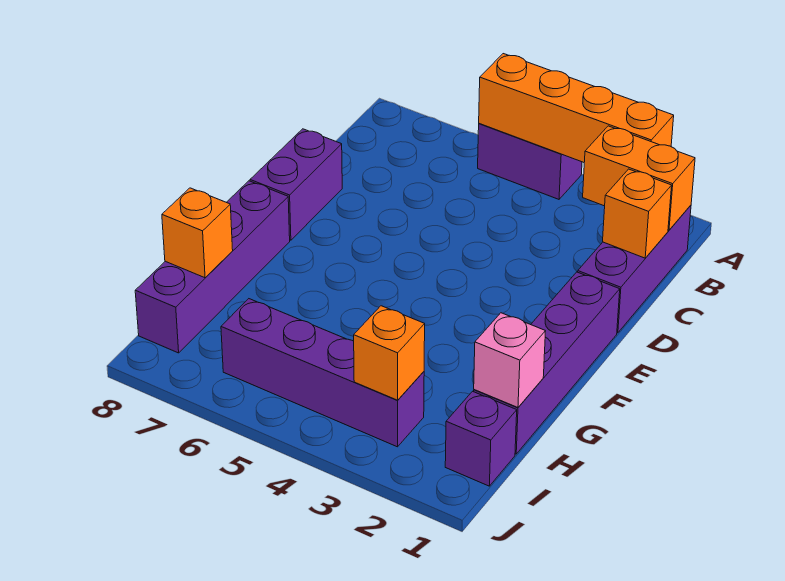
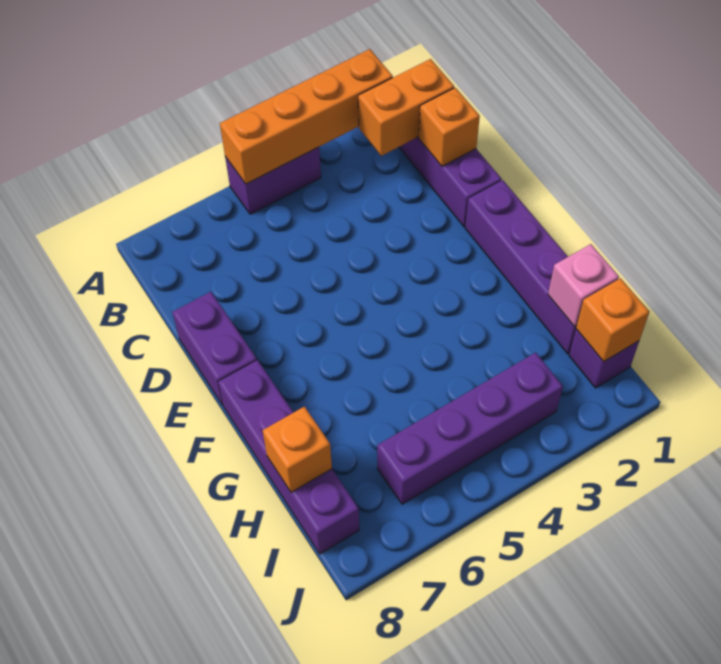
orange 1x1 brick [354,306,425,400] -> orange 1x1 brick moved to [576,278,650,362]

